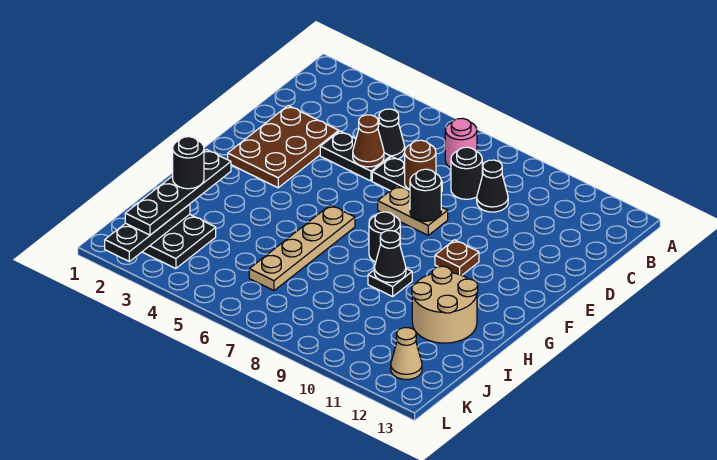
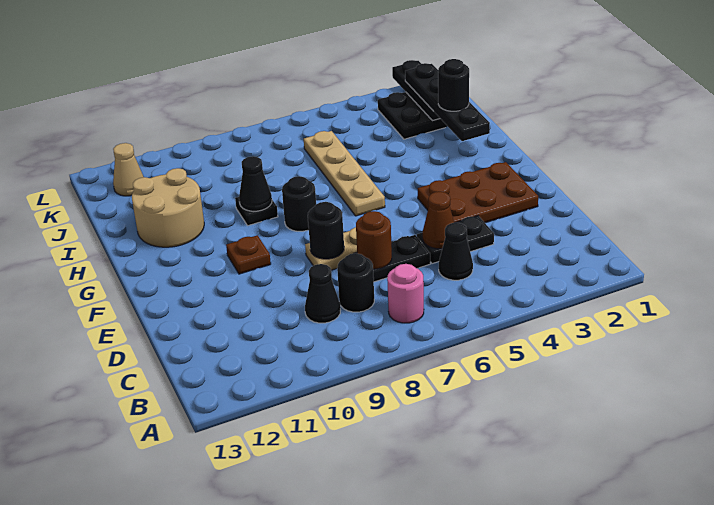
brown 2x3 plate [228,106,339,188] -> brown 2x3 plate turned to [418,162,538,223]

